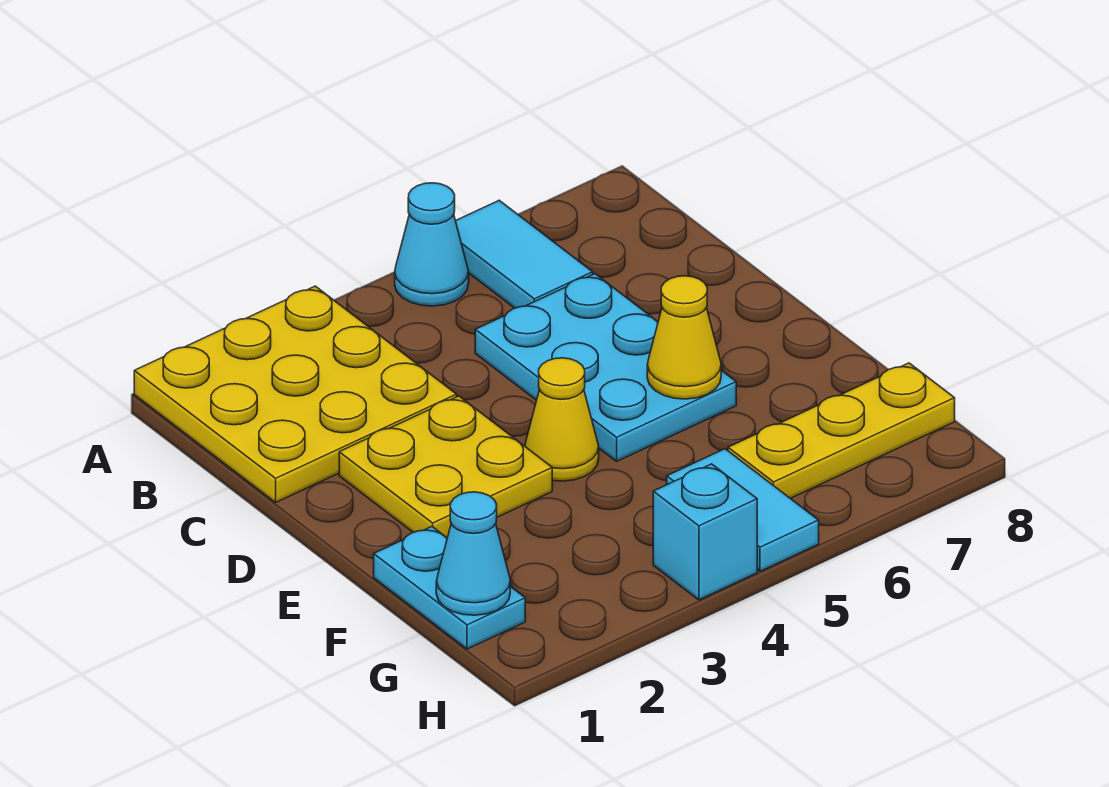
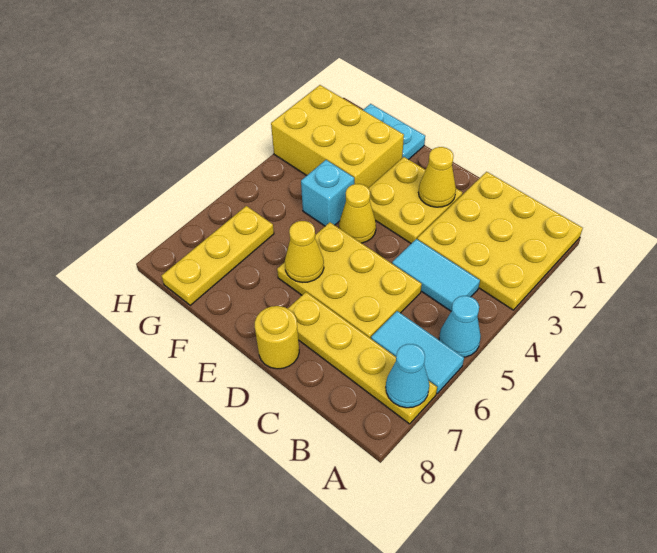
none -> yellow 1x4 plate [288,292,437,424]
cyan 2x3 plate [475,274,736,461] -> yellow 2x3 plate [277,222,422,339]
none -> yellow 1x1 cone [418,147,456,207]
none -> yellow 1x1 round brick [255,306,299,369]
none -> yellow 2x3 brick [271,85,404,188]
cyan 1x1 cone [436,492,510,615] -> cyan 1x1 cone moved to [386,344,429,408]
cyan 1x2 tile [667,449,819,571] -> cyan 1x2 tile moved to [392,239,480,311]
cyan 1x1 brick [653,464,757,600] -> cyan 1x1 brick moved to [301,160,354,226]

